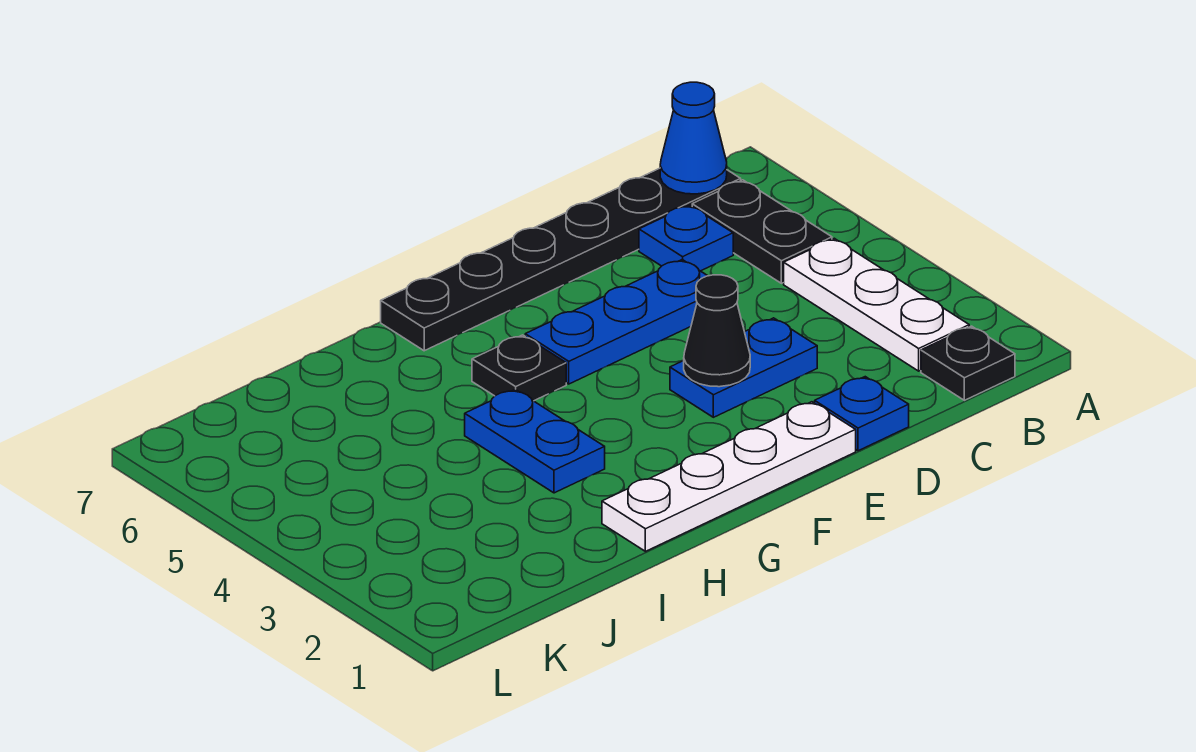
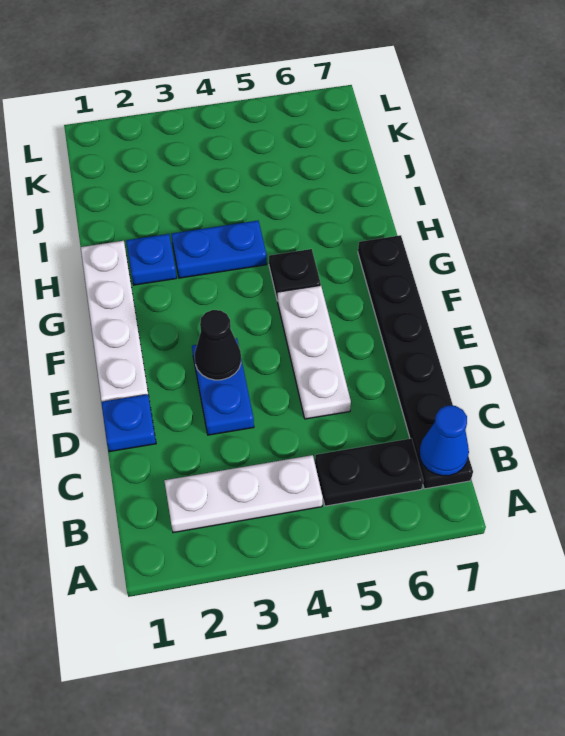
black 1x1 plate [921,326,1015,400] -> none
blue 1x1 plate [639,205,733,271] -> blue 1x1 plate moved to [126,234,177,285]
blue 1x3 plate [525,259,707,384] -> white 1x3 plate [278,286,351,419]

